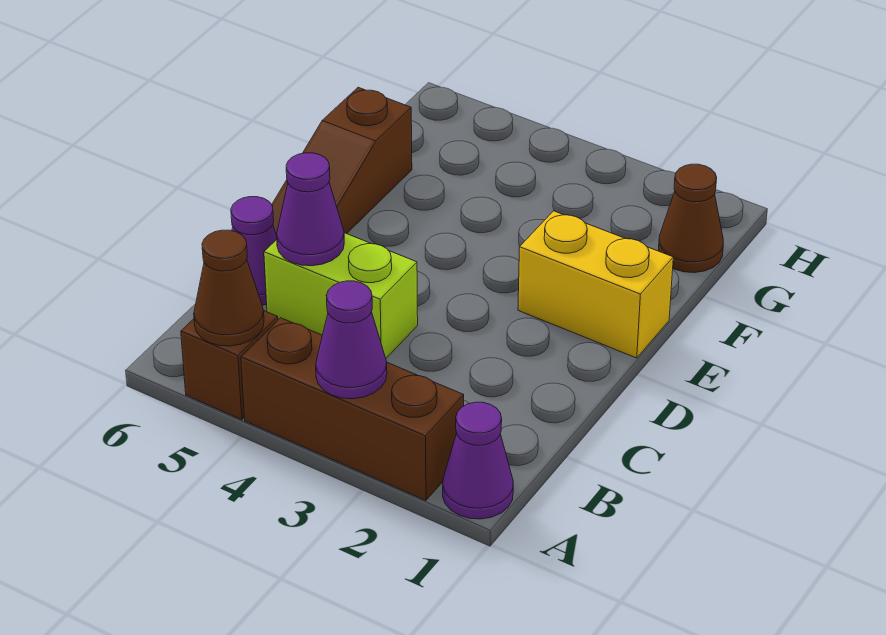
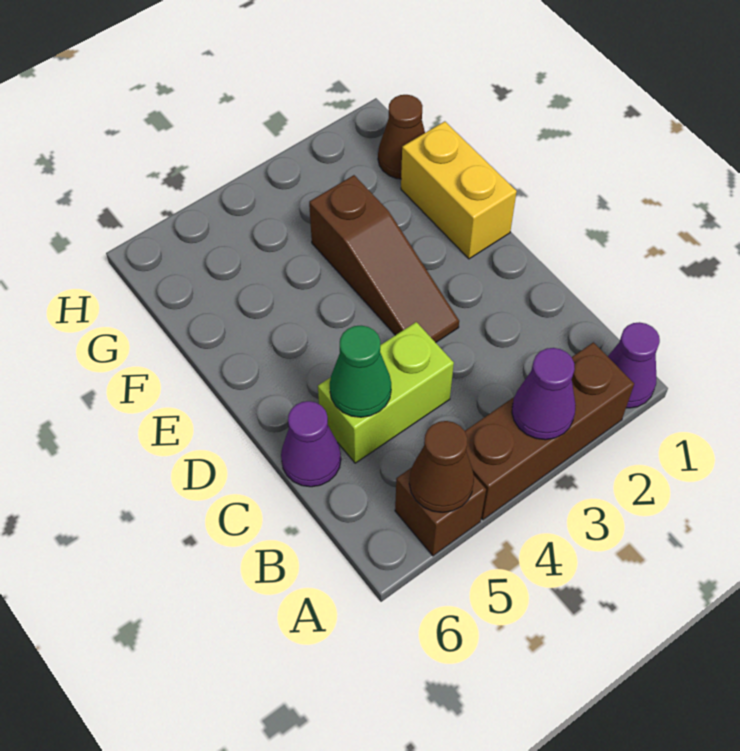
purple 1x1 cone [277,153,344,266] -> green 1x1 cone [330,326,391,417]
brown 1x3 slope [272,87,412,235] -> brown 1x3 slope moved to [309,175,459,343]
yellow 1x2 brick [518,211,673,358] -> yellow 1x2 brick turned to [401,121,517,259]

